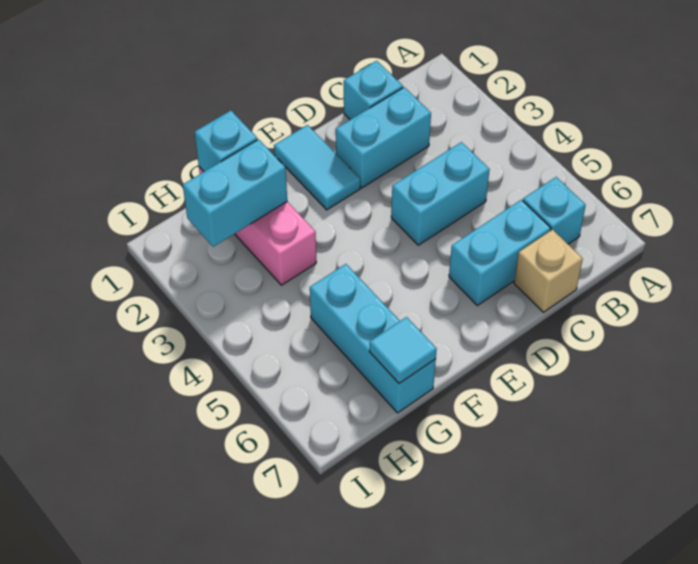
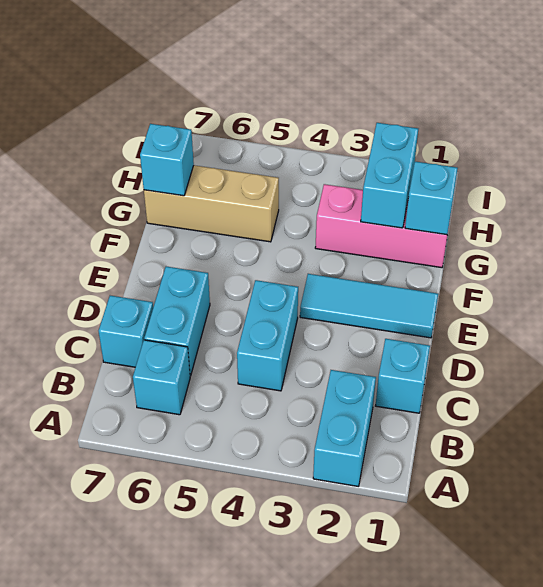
cyan 1x2 brick [336,87,431,188] -> cyan 1x2 brick moved to [313,370,376,486]
tan 1x1 brick [514,229,583,312] -> cyan 1x1 brick [99,296,153,367]
cyan 1x2 tile [274,125,360,210] -> cyan 1x3 tile [300,274,438,338]
cyan 1x3 brick [310,264,436,413] -> tan 1x3 brick [144,165,279,242]
cyan 1x1 tile [369,317,437,383] -> cyan 1x1 brick [140,124,194,196]

